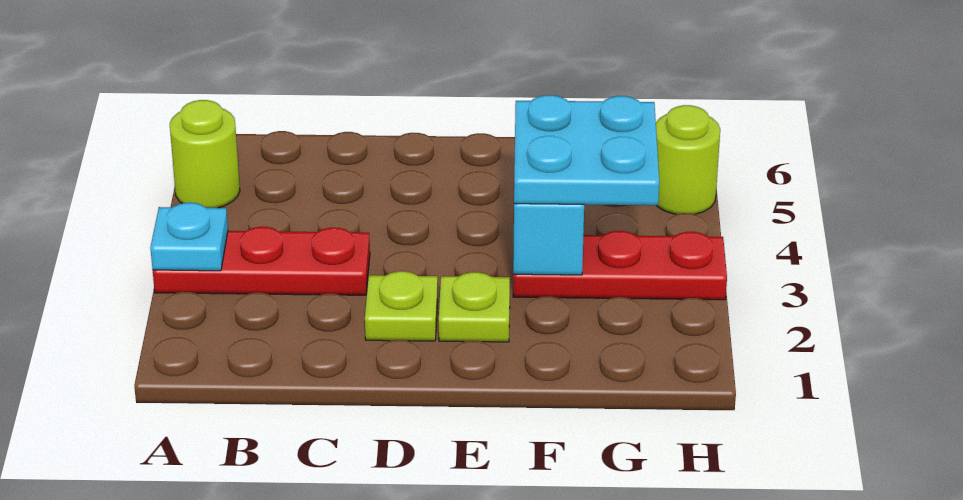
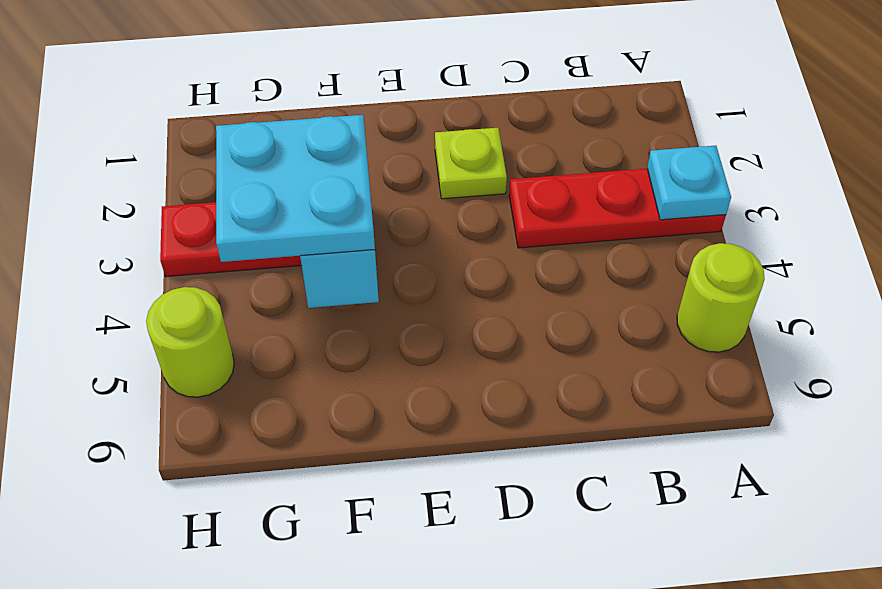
lime 1x1 plate [439,272,510,342] -> none

